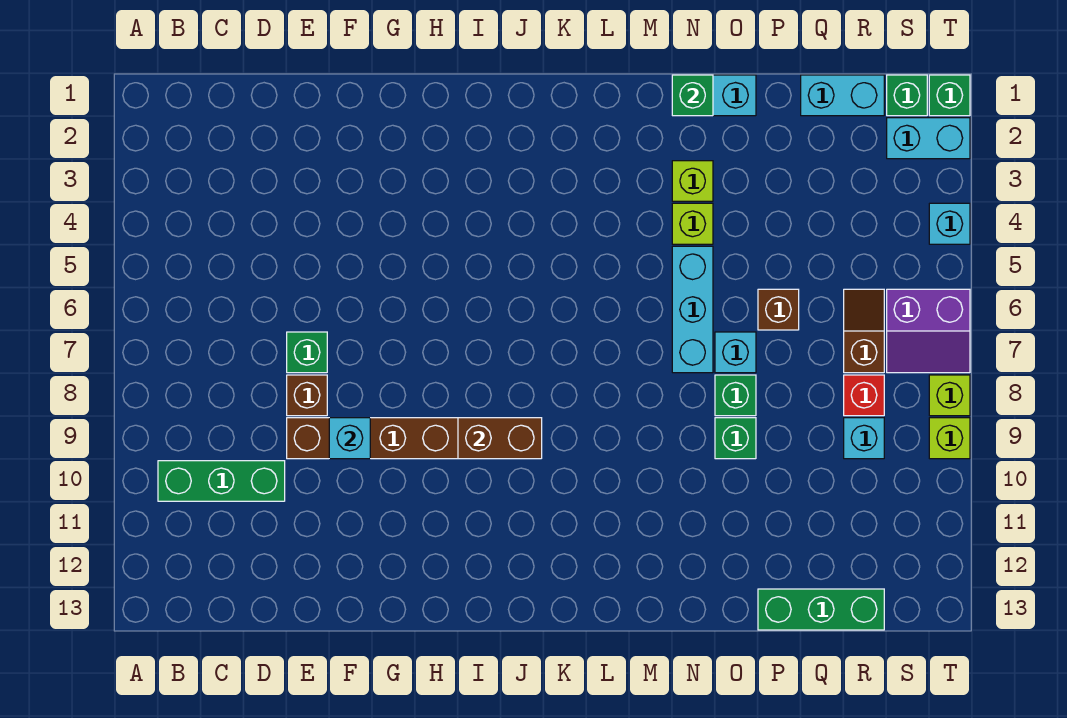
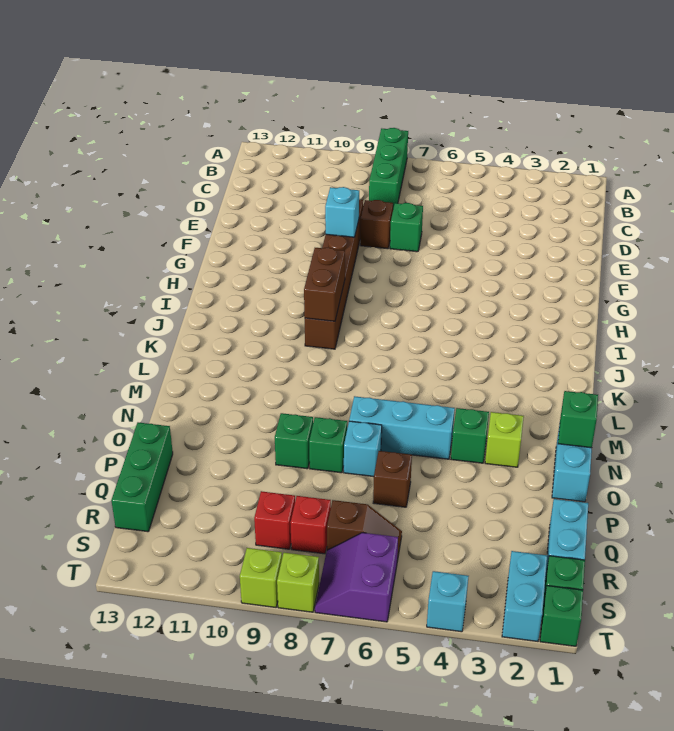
green 1x3 brick [158,461,285,501] -> green 1x3 brick moved to [369,128,408,208]
lime 1x1 brick [672,203,713,244] -> green 1x1 brick [451,408,489,463]
cyan 1x1 brick [844,418,884,459] -> red 1x1 brick [254,491,295,549]

